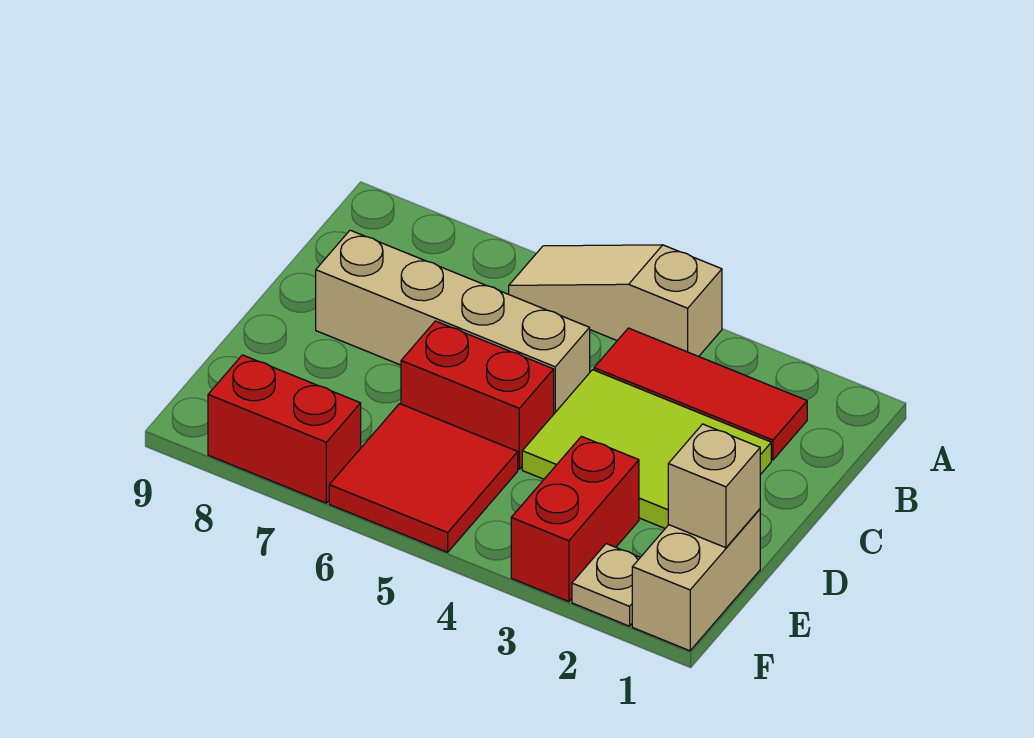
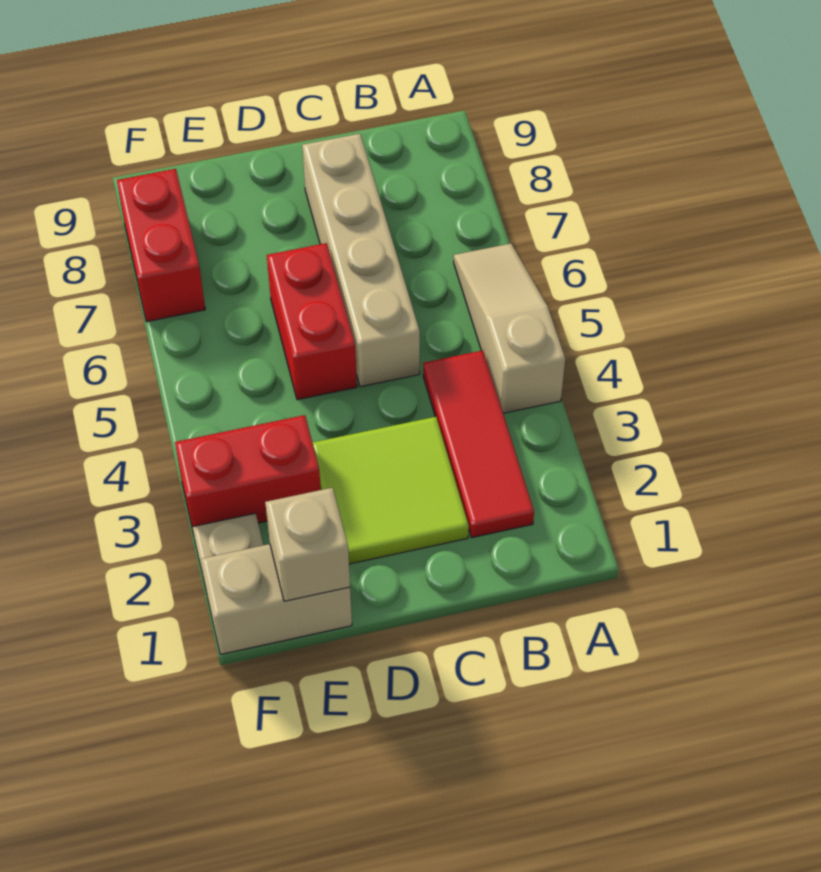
lime 2x3 tile [522,370,771,528] -> lime 2x2 tile [313,417,469,564]
red 2x2 tile [329,404,518,552] -> none

